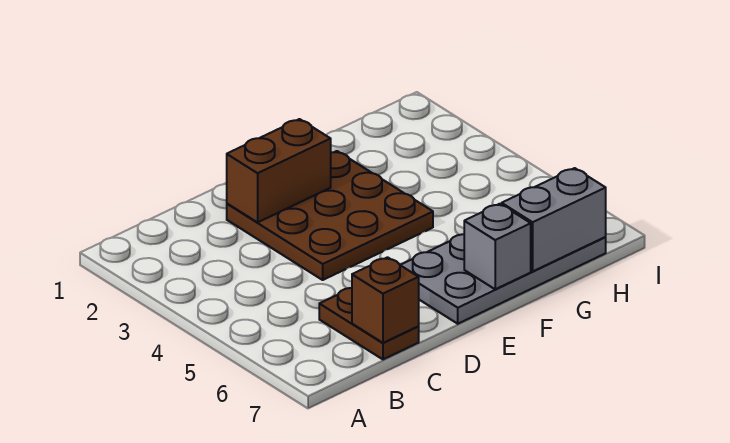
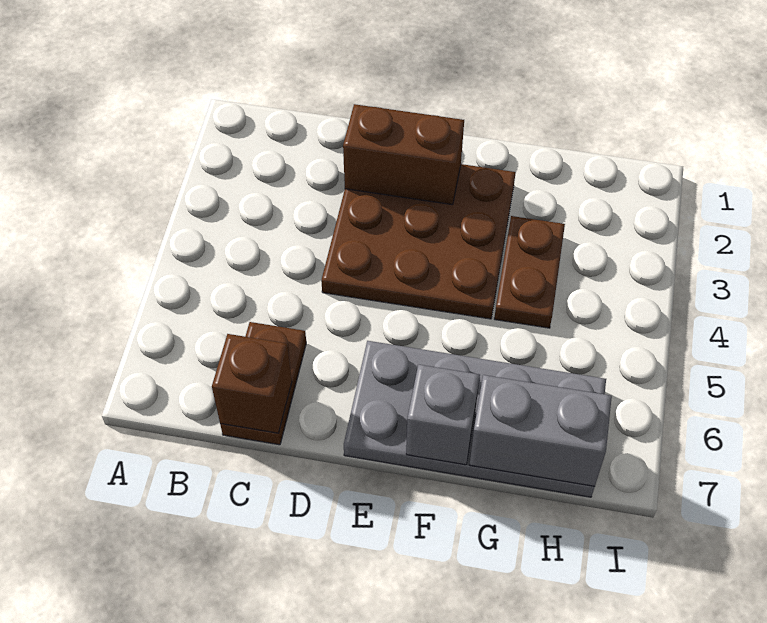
none -> brown 1x2 plate [494,216,565,328]

